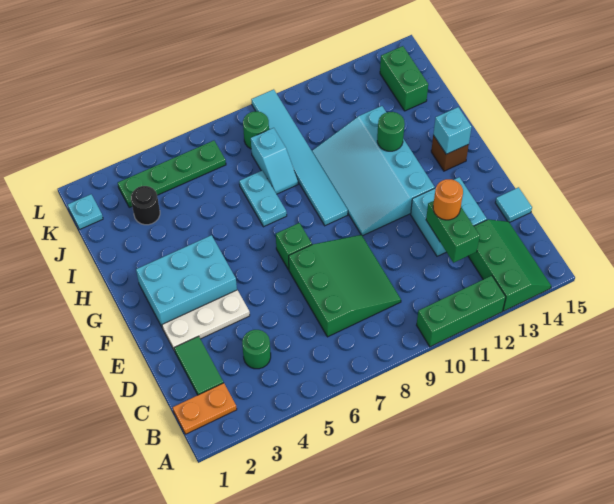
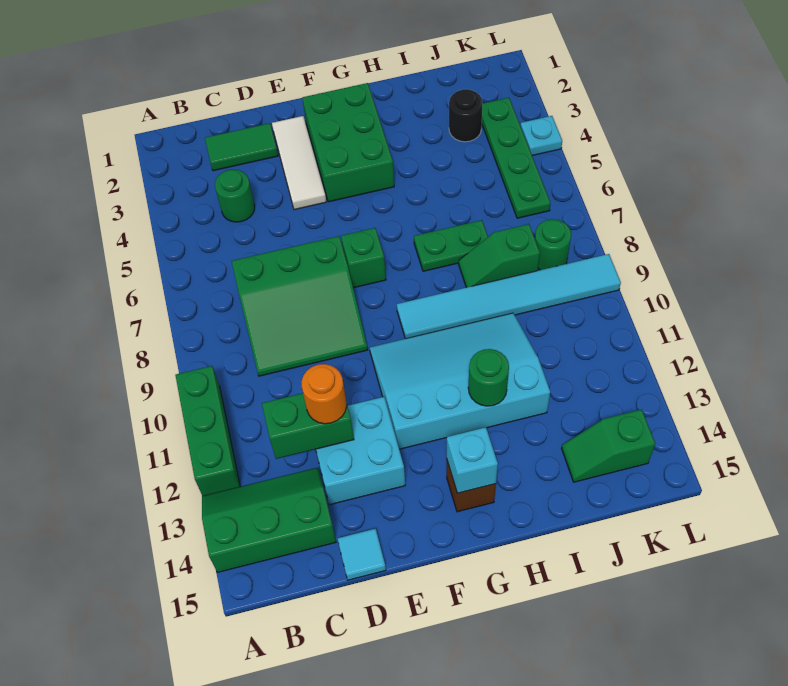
green 2x3 slope [468,219,551,311] -> green 2x3 slope turned to [202,468,336,572]
orange 1x2 plate [173,383,237,434] -> none
white 1x3 plate [162,290,250,351] -> white 1x3 tile [272,116,326,210]
cyan 2x3 brick [136,235,237,328] -> green 2x3 brick [302,83,394,202]
cyan 1x2 plate [239,171,287,227] -> green 1x2 plate [414,220,488,271]
cyan 1x2 slope [251,128,298,194] -> green 1x2 slope [459,224,540,288]
green 1x2 brick [380,46,428,111] -> green 1x2 slope [562,409,655,482]
cyan 1x1 plate [68,194,103,230] -> cyan 1x1 plate moved to [521,116,562,156]

